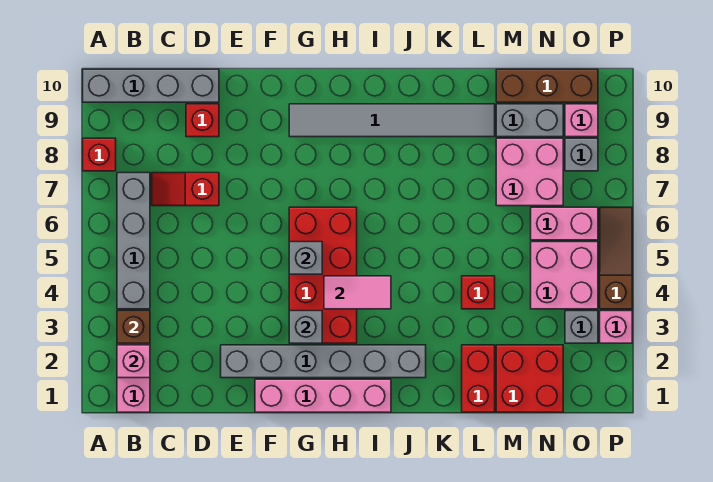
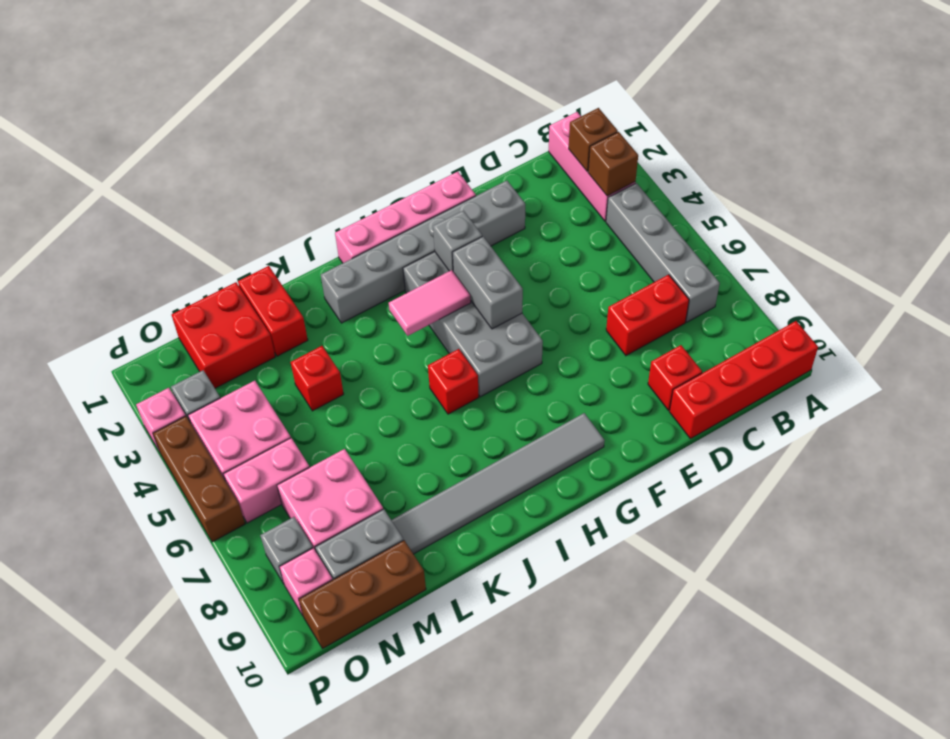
red 1x1 brick [83,138,116,171] -> red 1x1 brick moved to [428,349,479,414]
grey 1x4 brick [83,69,219,102] -> red 1x4 brick [670,321,818,439]
pink 1x1 brick [117,345,150,378] -> brown 1x1 brick [569,108,618,171]
red 1x2 slope [152,173,219,206] -> red 1x2 brick [606,275,689,356]
red 2x4 brick [289,207,357,343] -> grey 2x4 brick [403,252,543,397]
grey 1x1 brick [289,242,322,274] -> grey 1x2 brick [452,236,523,329]
brown 1x3 slope [600,207,632,309] -> brown 1x3 brick [153,416,245,542]

